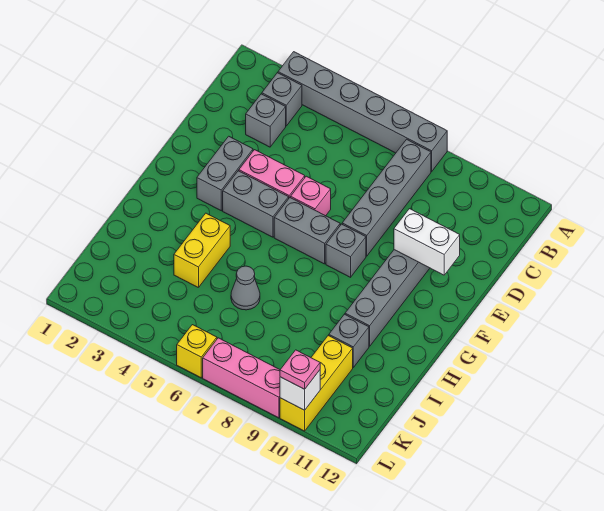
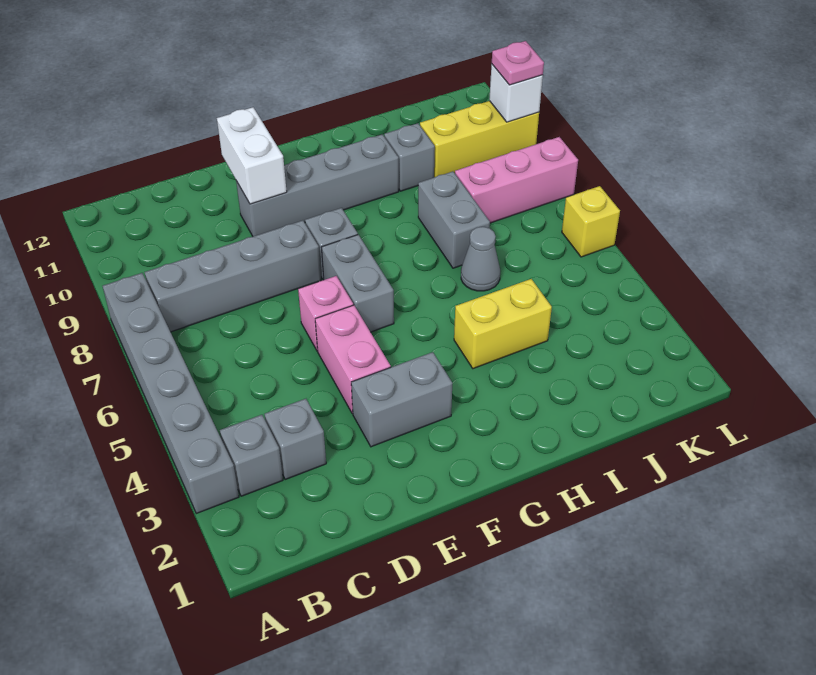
grey 1x2 brick [223,171,289,237] -> grey 1x2 brick moved to [418,172,490,268]
pink 1x3 brick [203,338,280,418] -> pink 1x3 brick turned to [455,137,578,223]

